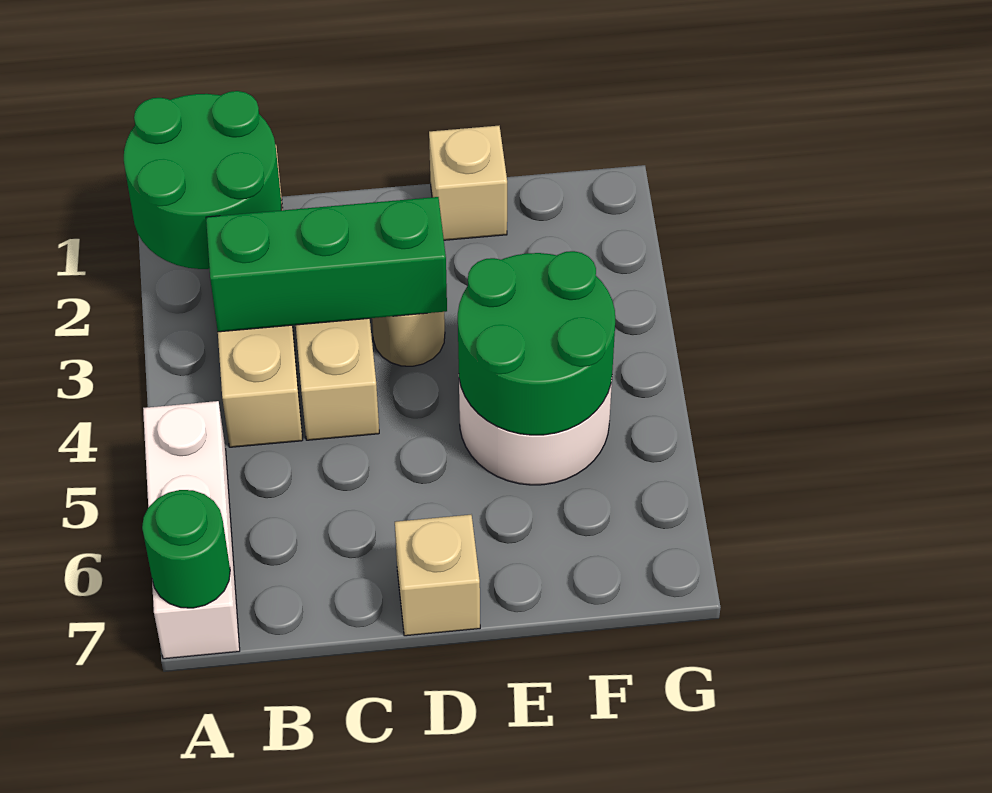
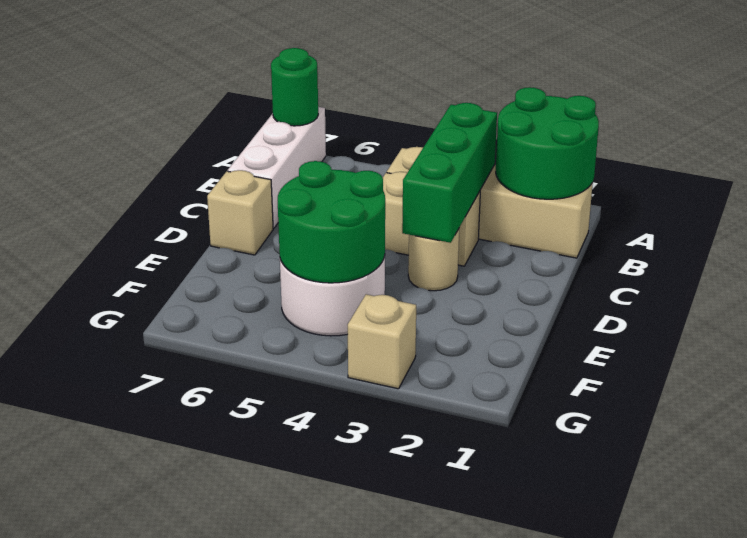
white 1x3 brick [143,401,240,659] -> white 1x3 brick turned to [228,107,326,228]
tan 1x1 brick [429,126,507,240] -> tan 1x1 brick moved to [348,294,416,389]

